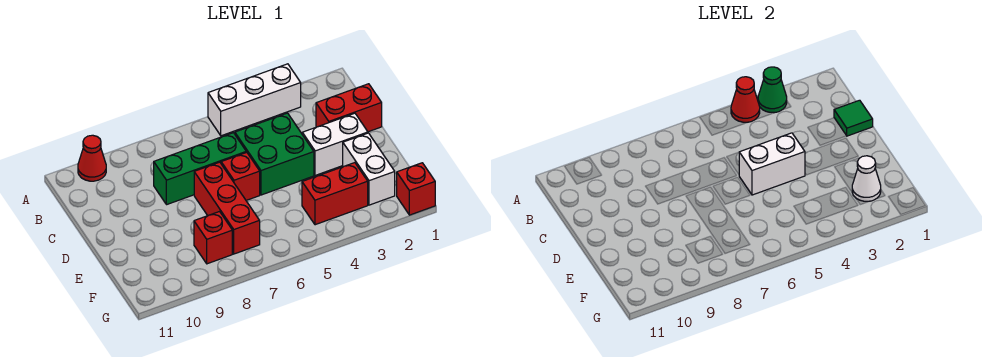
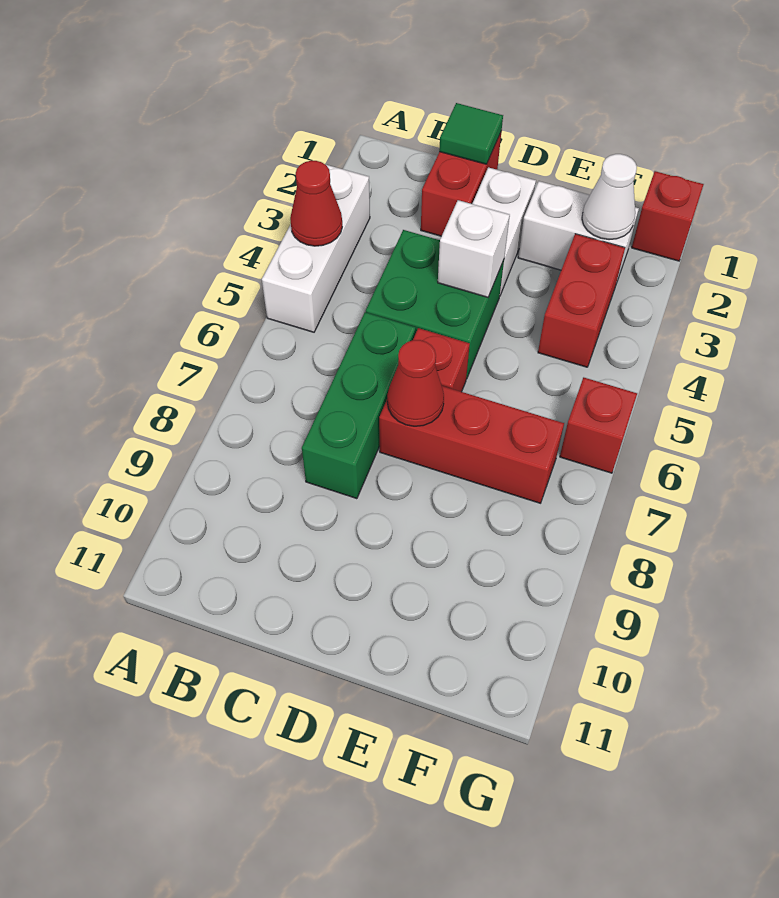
green 1x1 cone [758,67,787,113] -> none
red 1x1 cone [78,135,106,181] -> red 1x1 cone moved to [387,340,444,426]
white 1x2 brick [739,133,805,195] -> white 1x1 brick [438,200,510,297]
red 1x1 brick [194,212,232,264] -> red 1x1 brick moved to [560,377,637,473]

